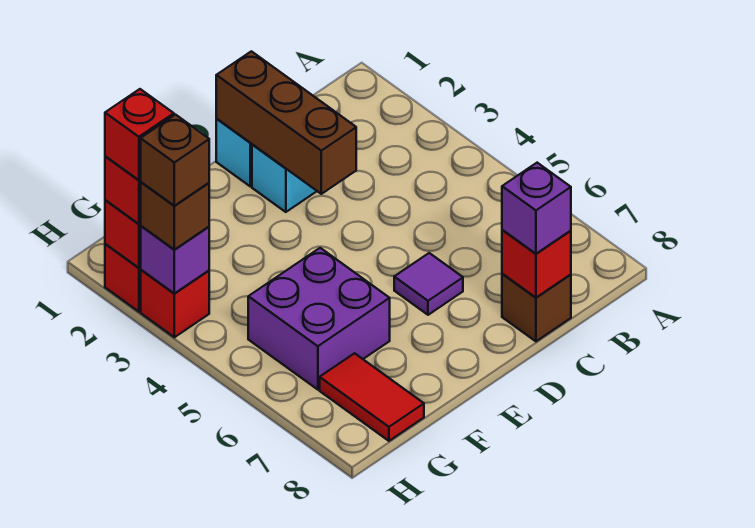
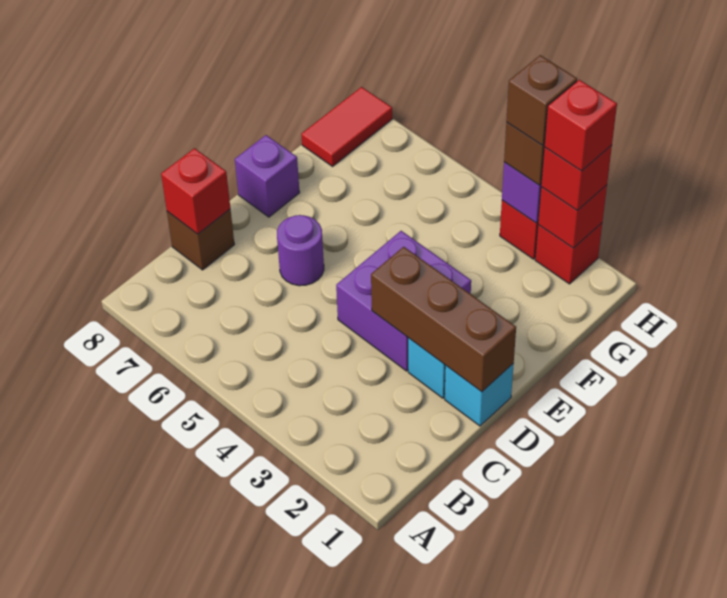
purple 1x1 brick [502,163,571,254] -> purple 1x1 brick moved to [235,135,300,217]
purple 1x1 tile [394,253,463,315] -> purple 1x1 round brick [277,215,324,286]
purple 2x2 brick [248,248,390,390] -> purple 2x2 brick moved to [336,231,471,371]
red 1x2 tile [320,353,424,441] -> red 1x2 tile turned to [301,87,392,166]

